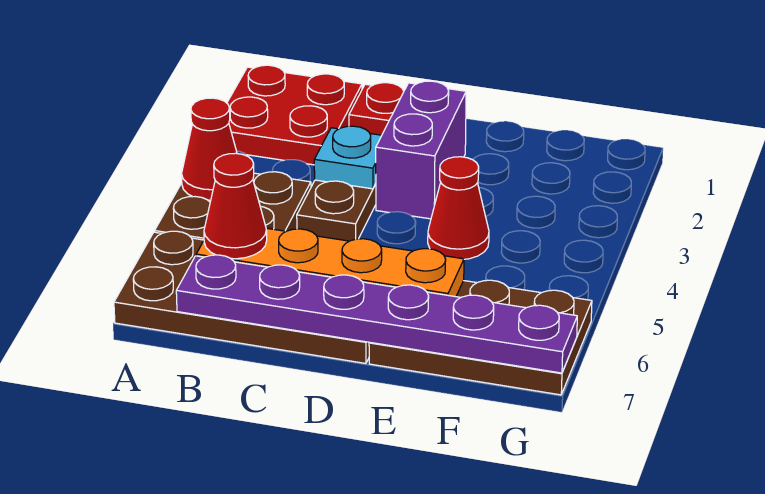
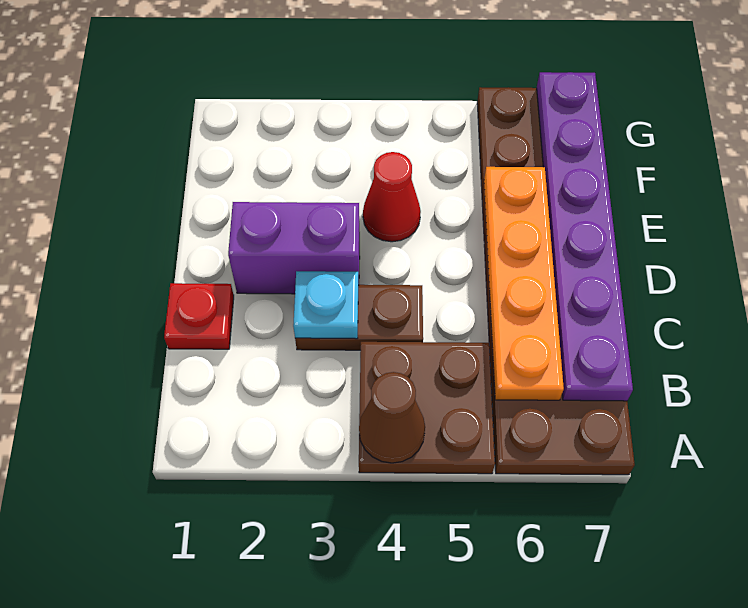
red 2x2 plate [227,65,362,165] -> none
red 1x1 cone [182,98,237,200] -> brown 1x1 cone [359,372,425,463]
red 1x1 cone [204,153,267,259] -> none

